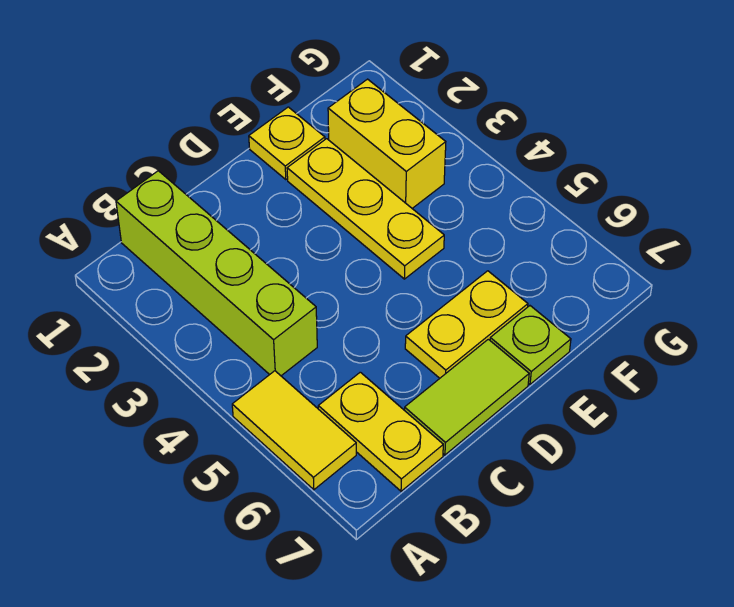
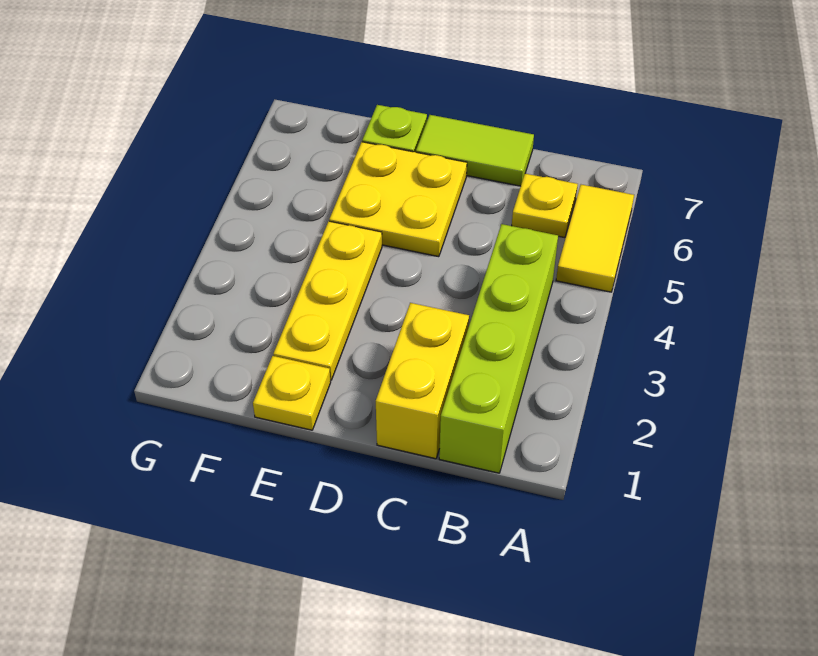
yellow 1x2 plate [318,372,443,491] -> yellow 1x1 plate [512,174,578,238]
yellow 1x2 plate [405,271,528,378] -> yellow 2x2 plate [329,142,467,257]
yellow 1x2 brick [328,79,446,208] -> yellow 1x2 brick moved to [376,303,469,459]

